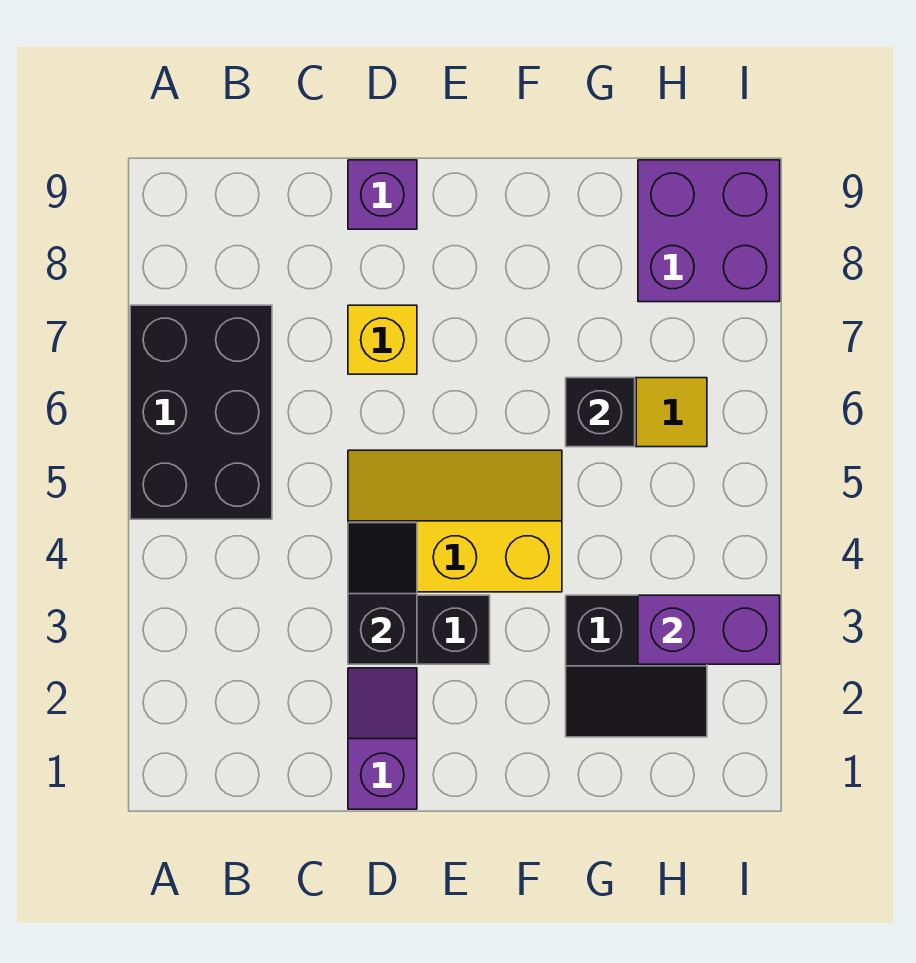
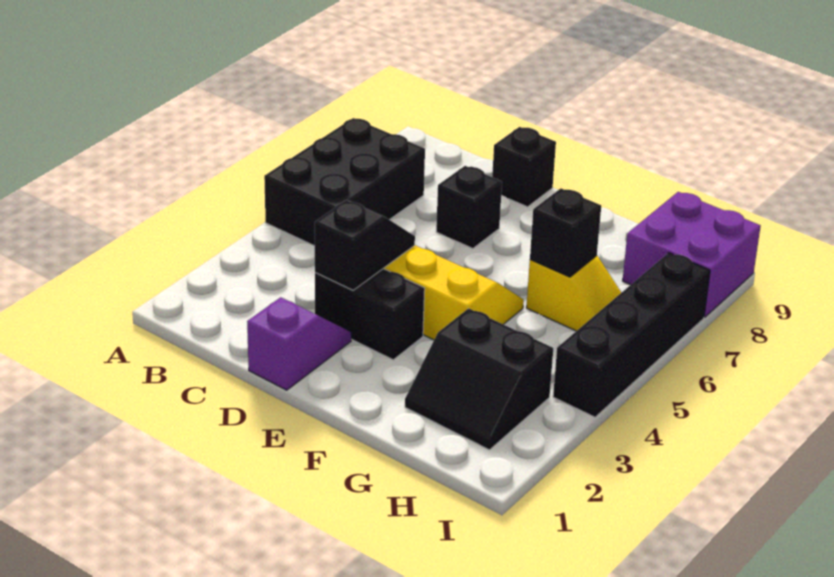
yellow 1x1 brick [348,305,417,374] -> black 1x1 brick [436,166,502,249]
purple 1x1 brick [348,160,417,229] -> black 1x1 brick [492,127,556,207]
purple 1x2 brick [638,595,780,664] -> none
none -> black 1x4 brick [553,253,710,417]

